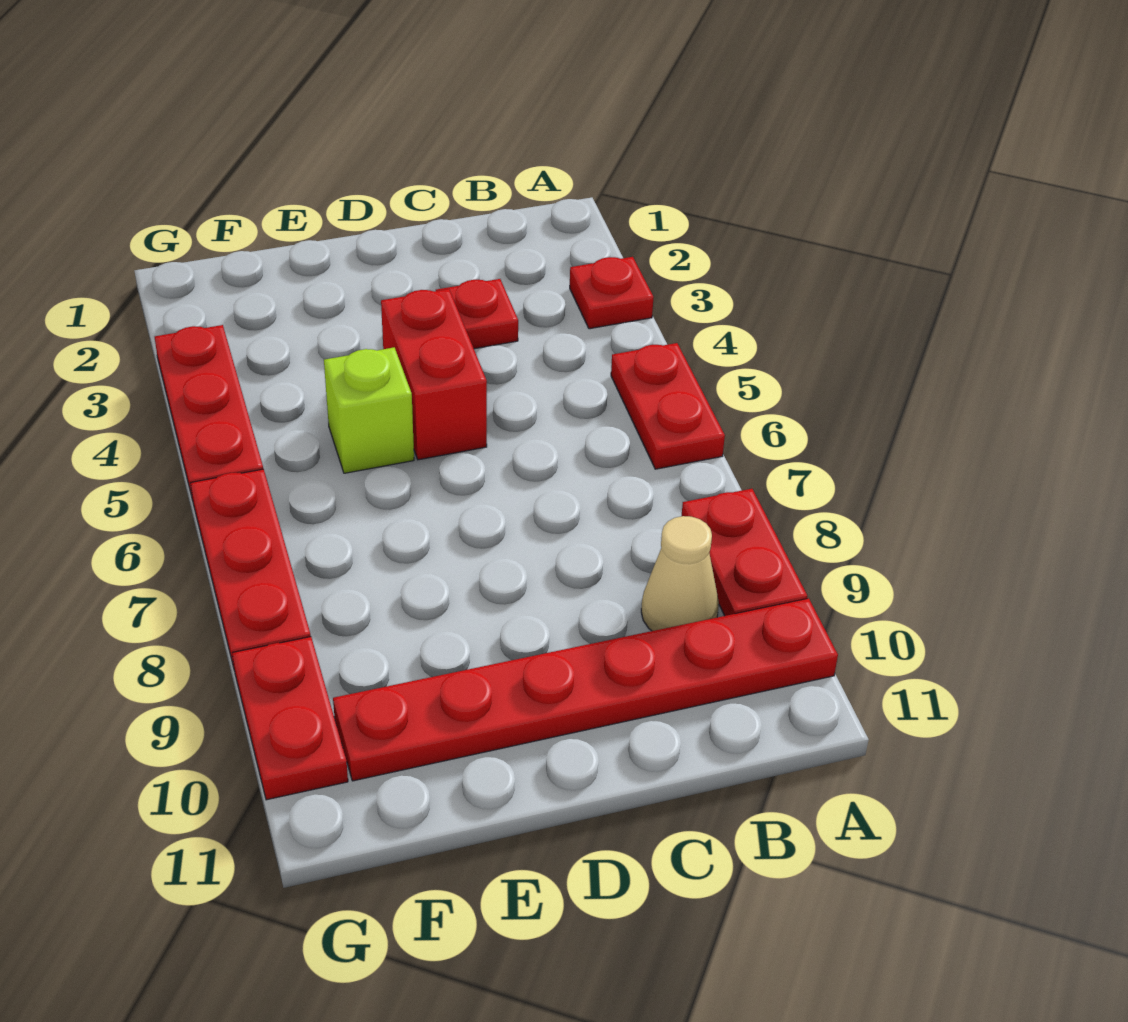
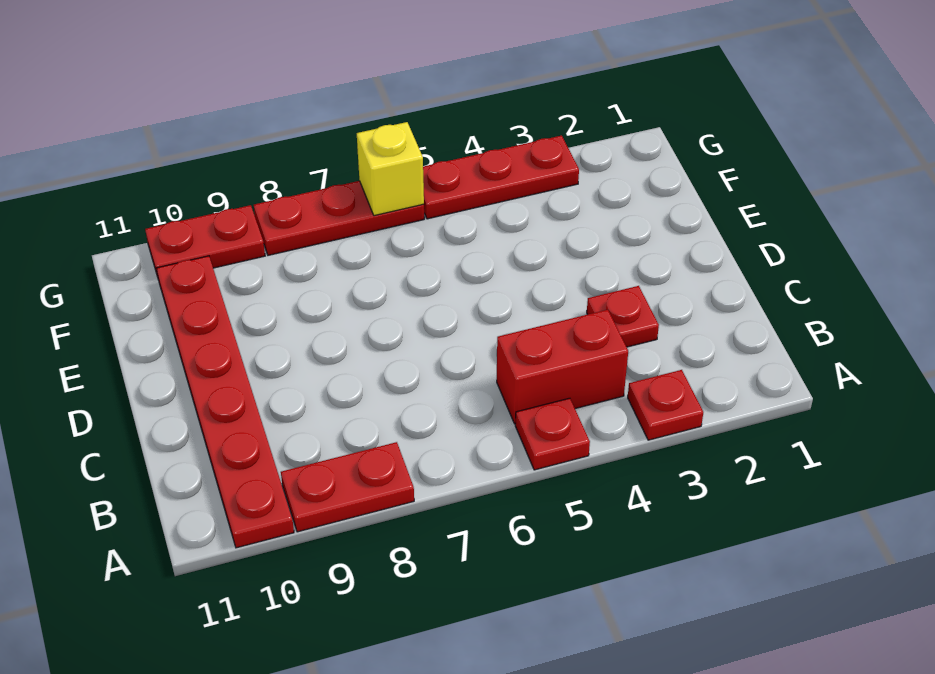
red 1x2 plate [611,343,725,469] -> red 1x1 plate [515,398,590,470]
tan 1x1 cone [641,516,719,631] -> none
red 1x2 brick [381,289,487,460] -> red 1x2 brick moved to [497,310,628,424]
lime 1x1 brick [324,347,414,473] -> none
none -> yellow 1x1 brick [357,122,424,216]

